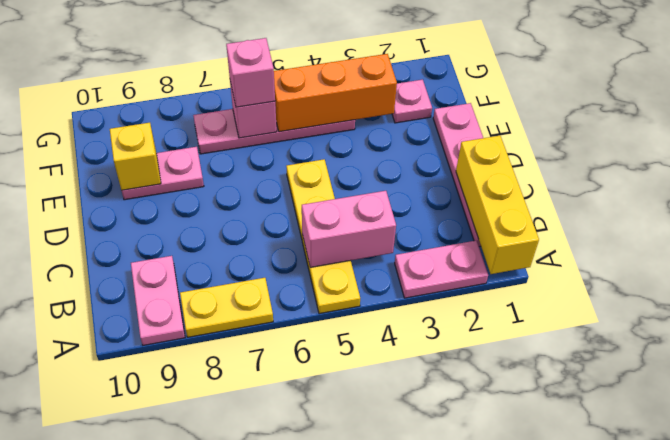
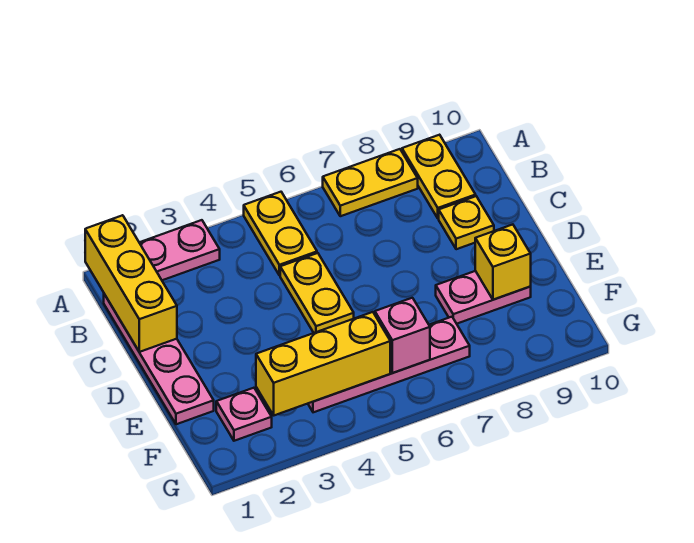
pink 1x2 plate [131,256,185,345] -> yellow 1x2 plate [402,135,476,219]
pink 1x2 brick [302,191,396,267] -> none
none -> yellow 1x1 plate [439,196,494,249]
orange 1x3 brick [274,54,397,132] -> yellow 1x3 brick [256,312,390,415]
pink 1x1 brick [226,38,275,107] -> none

